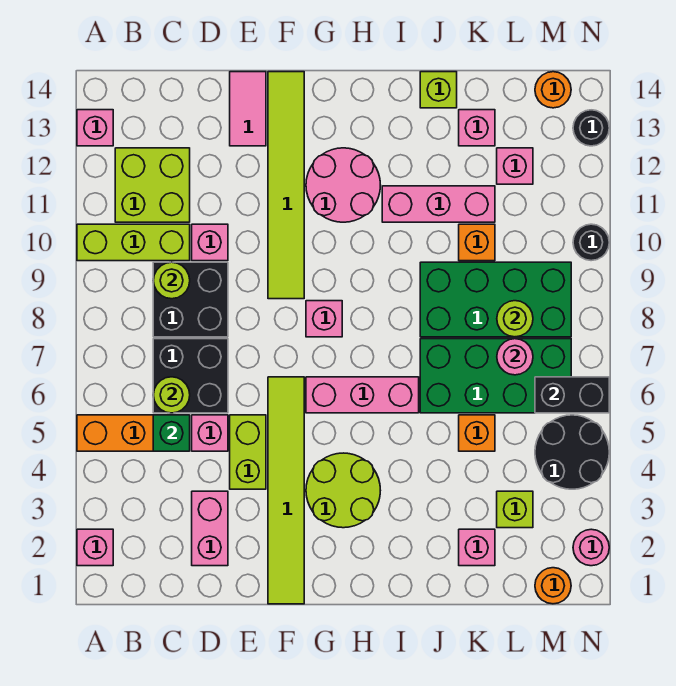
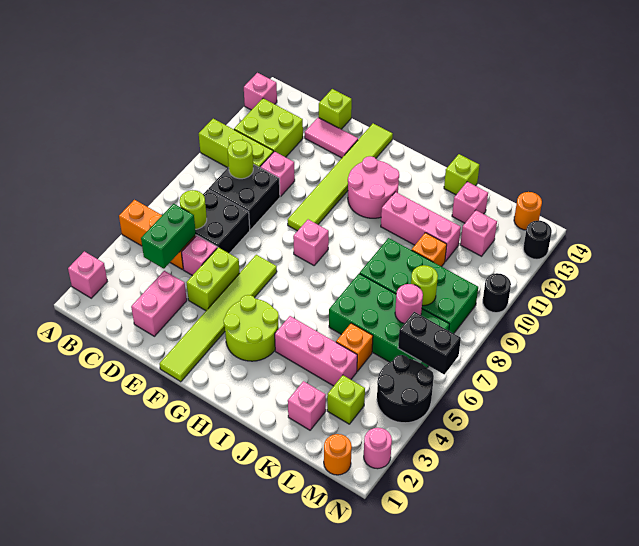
green 1x1 brick [153,415,190,451] -> green 1x2 brick [141,204,196,269]
none -> lime 1x1 brick [319,89,352,129]
pink 1x2 tile [230,72,266,146] -> pink 1x2 tile turned to [305,117,358,158]
pink 1x3 brick [306,377,419,413] -> pink 1x3 brick moved to [275,316,357,386]

